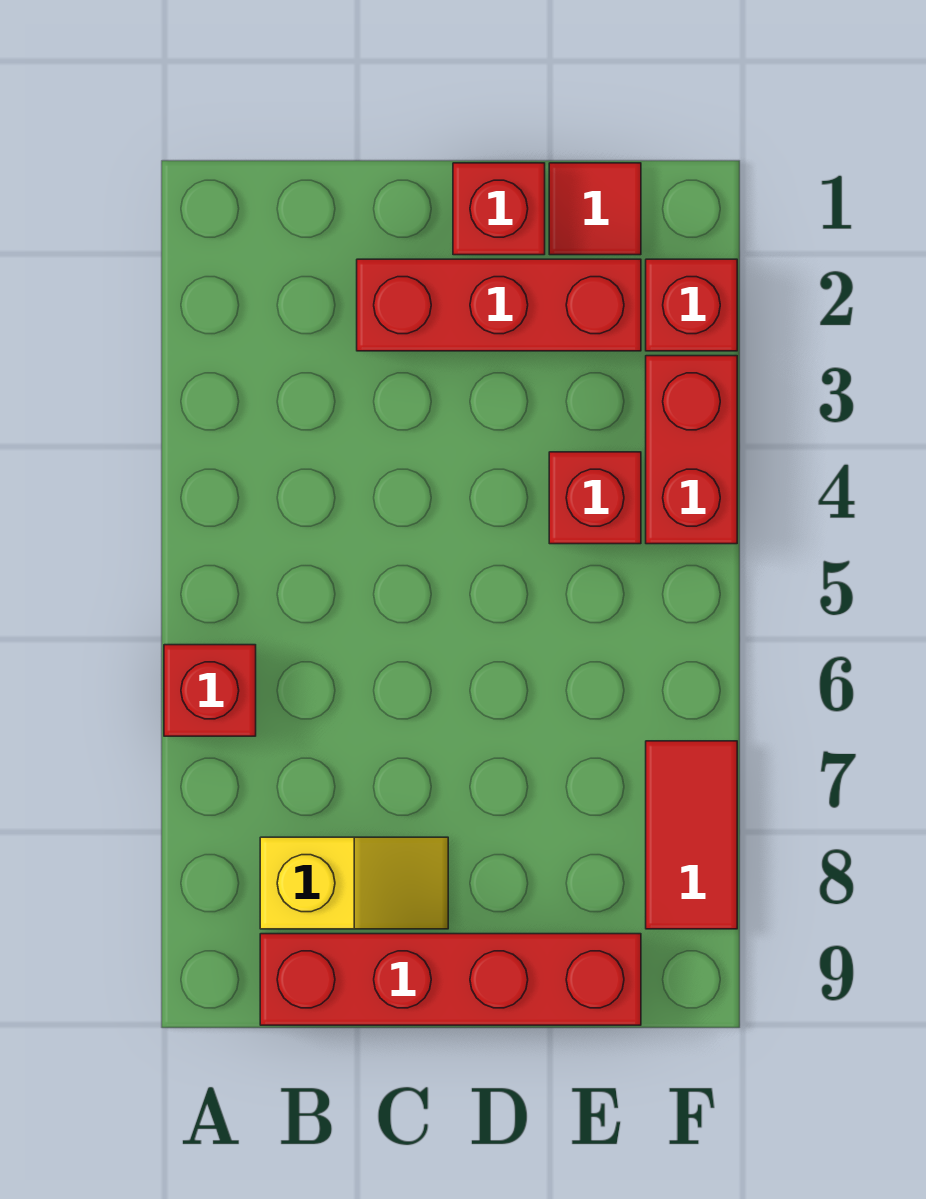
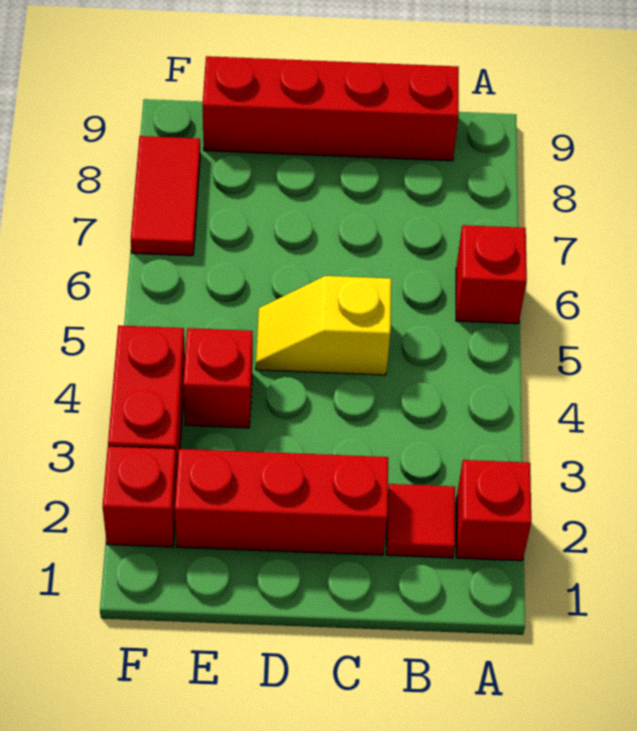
yellow 1x2 slope [260,837,448,929] -> yellow 1x2 slope moved to [256,276,391,375]
red 1x1 brick [453,163,545,255] -> red 1x1 brick moved to [456,460,531,561]
red 1x1 tile [549,163,641,255] -> red 1x1 tile moved to [386,484,455,558]

